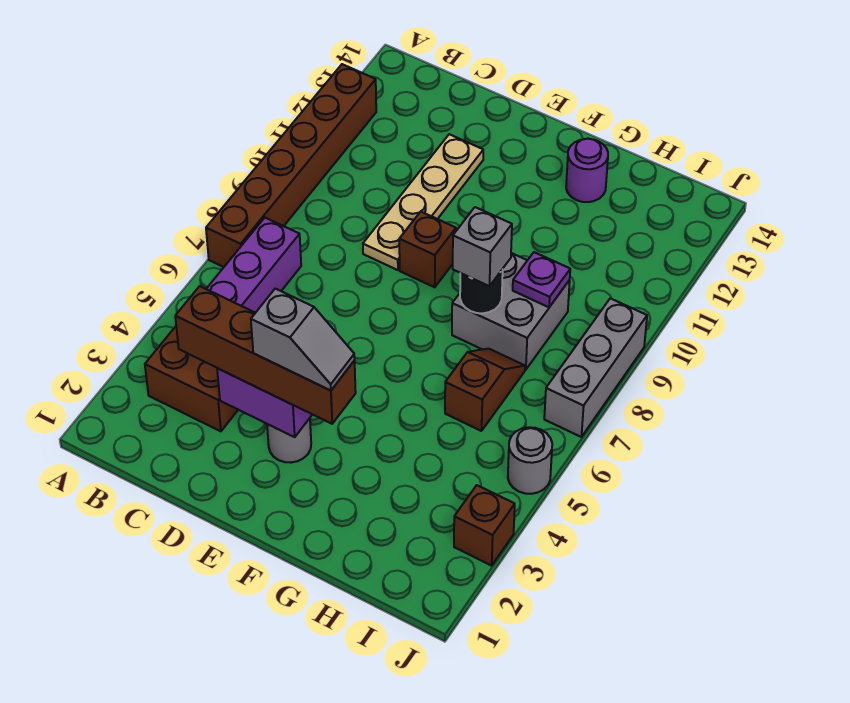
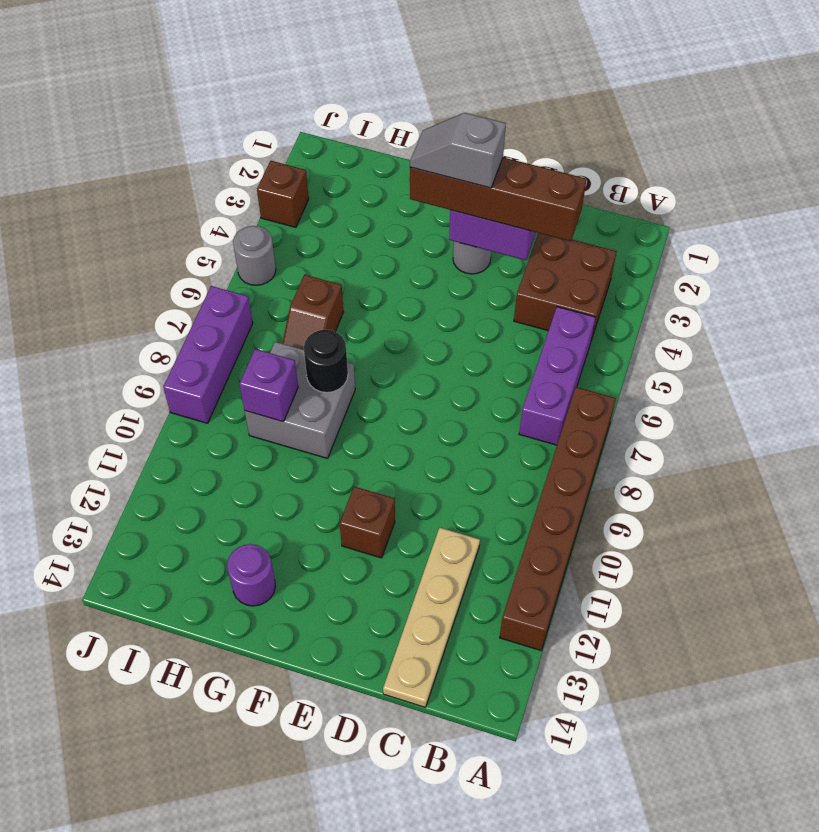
tan 1x4 plate [363,134,483,270] -> tan 1x4 plate moved to [383,528,480,707]
brown 1x1 brick [399,212,456,287] -> brown 1x1 brick moved to [340,487,395,558]
grey 1x1 brick [453,207,512,286] -> none
purple 1x1 plate [513,252,570,307] -> purple 1x1 brick [239,349,298,422]
grey 1x3 brick [544,298,647,437] -> purple 1x3 brick [163,286,253,423]

